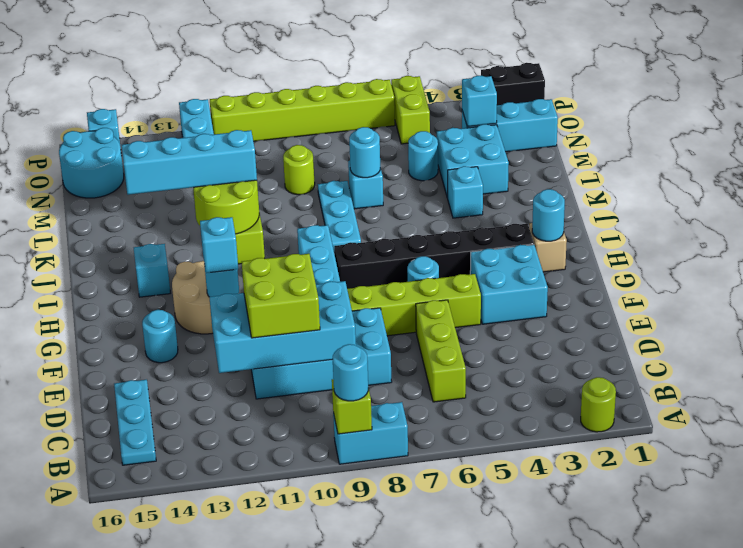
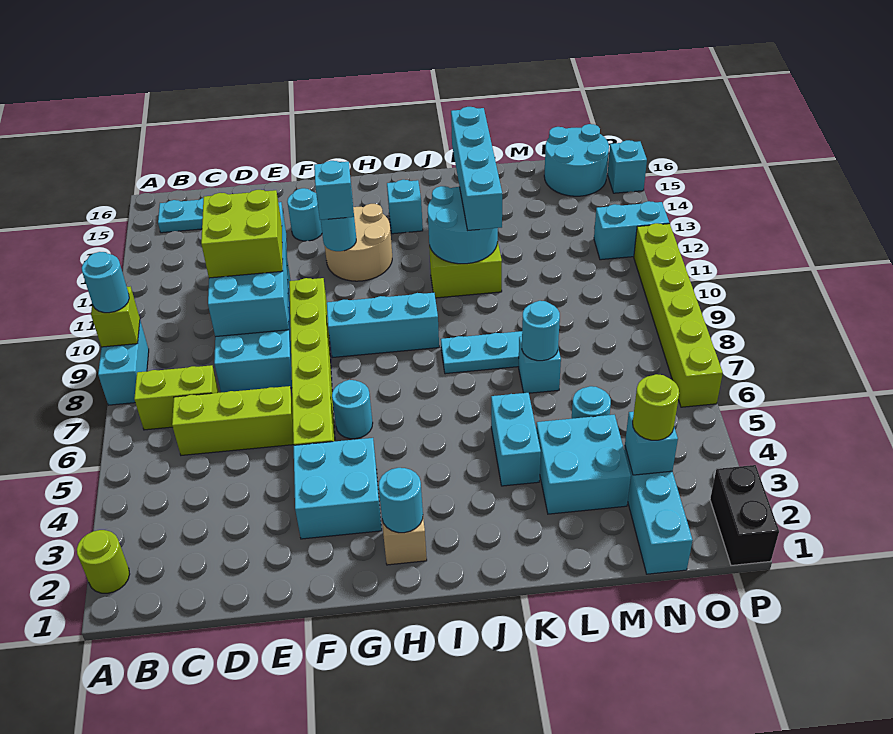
black 1x6 brick [334,224,534,289] -> none
lime 2x2 round brick [193,180,259,234] -> cyan 2x2 round brick [428,186,498,264]
cyan 1x1 brick [448,166,483,218] -> cyan 1x2 brick [491,393,541,486]
lime 1x1 round brick [283,145,315,195] -> lime 1x1 round brick moved to [633,374,679,440]
lime 1x2 brick [391,76,430,144] -> lime 1x2 brick moved to [134,365,219,430]

